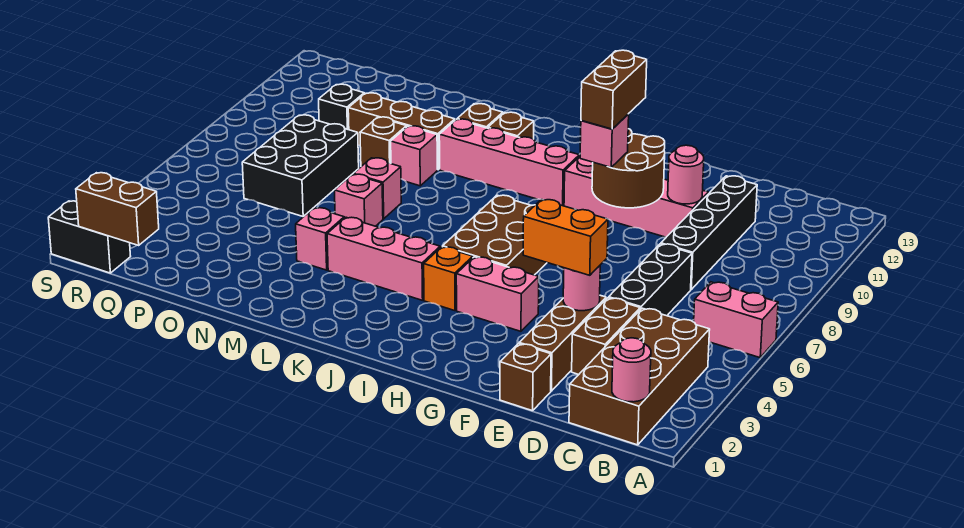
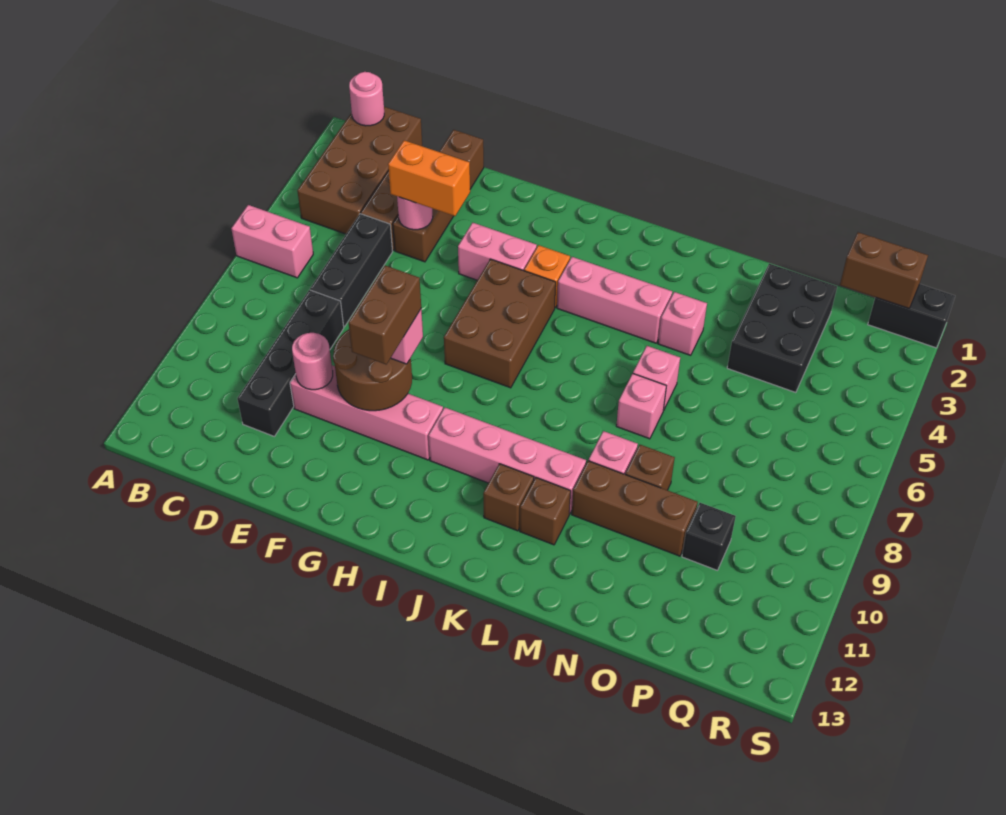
black 2x3 brick [242,115,359,217] -> black 2x3 brick moved to [727,264,837,393]

